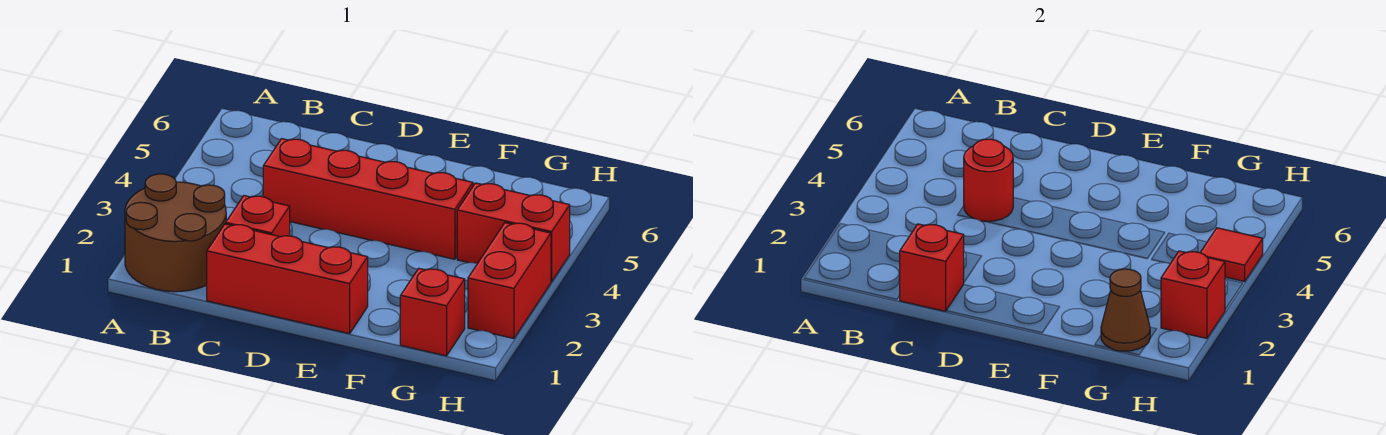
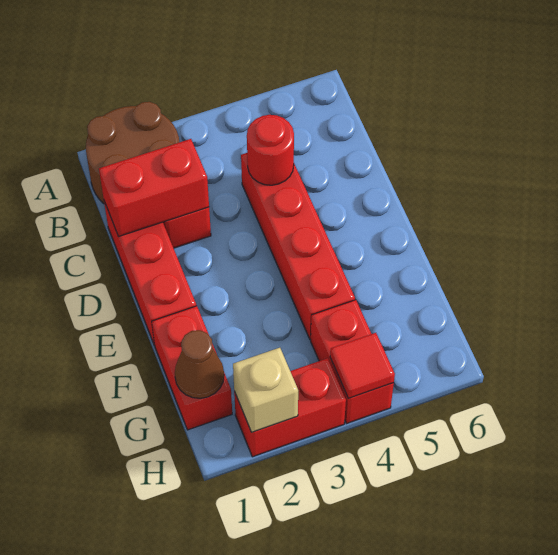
red 1x1 brick [900,224,964,311] -> red 1x2 brick [99,139,209,237]
red 1x1 brick [400,268,465,356] -> red 1x2 brick [152,306,232,430]
red 1x1 brick [1161,251,1225,338] -> tan 1x1 brick [233,348,298,432]

